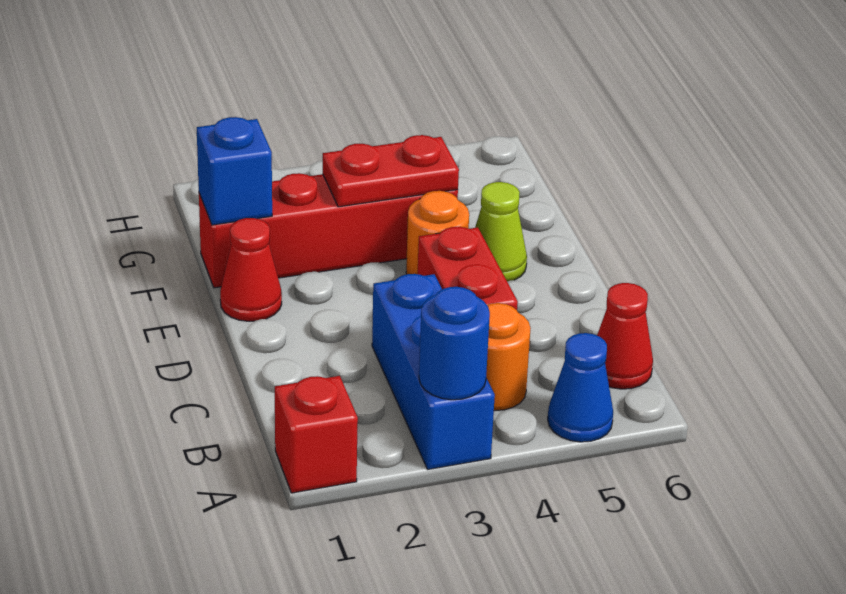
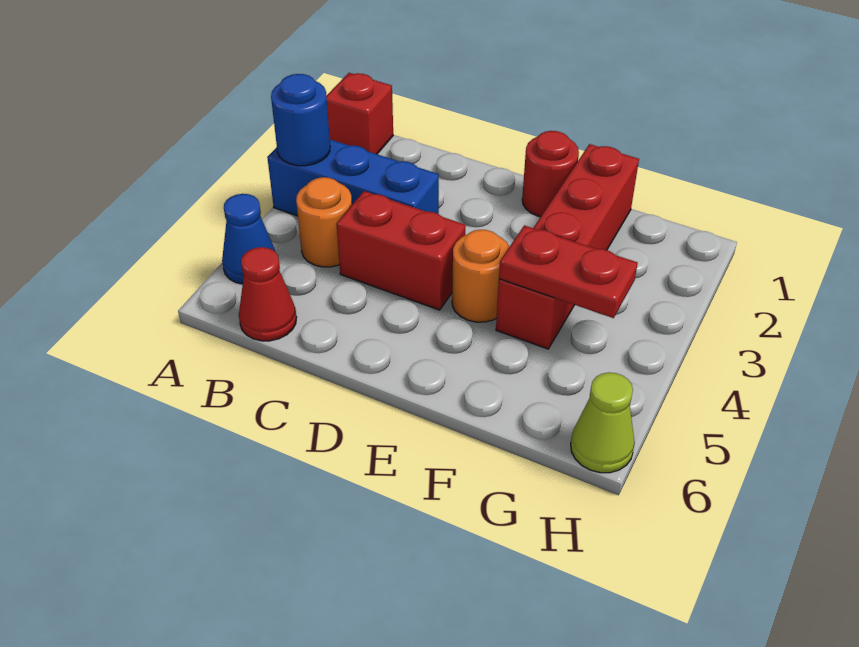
red 1x1 cone [220,218,282,321] -> red 1x1 round brick [522,131,579,217]
lime 1x1 cone [475,182,527,281] -> lime 1x1 cone moved to [571,372,635,473]
blue 1x1 brick [197,117,272,225] -> none
red 1x2 plate [323,135,459,207] -> red 1x2 plate turned to [499,225,638,318]

